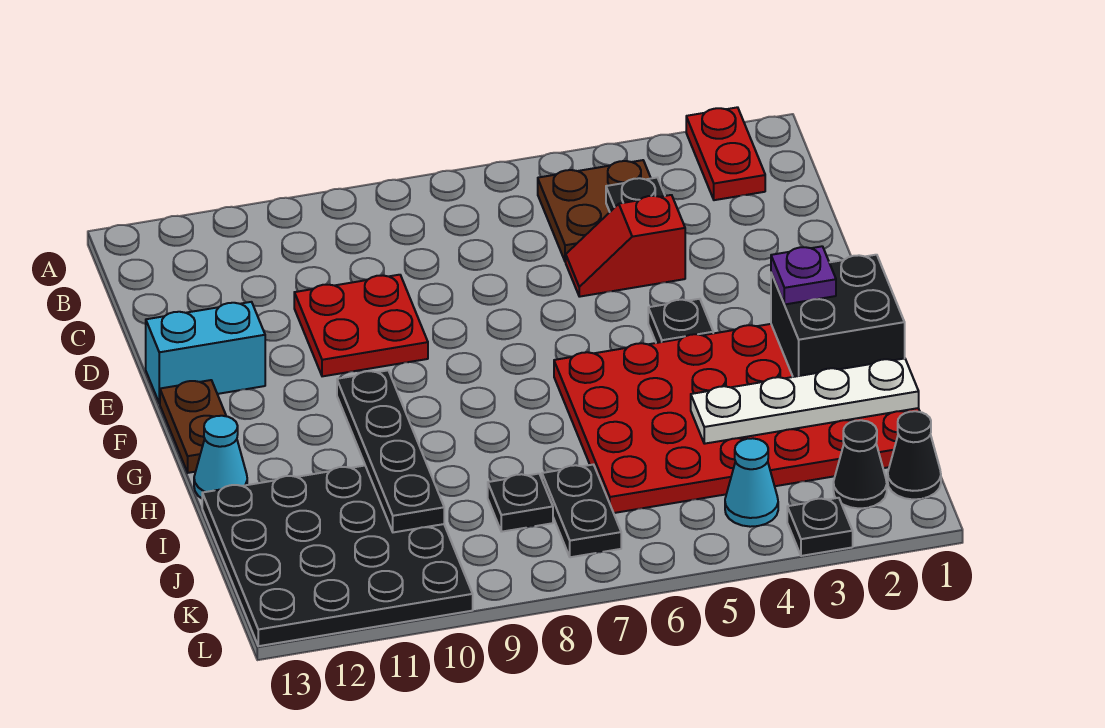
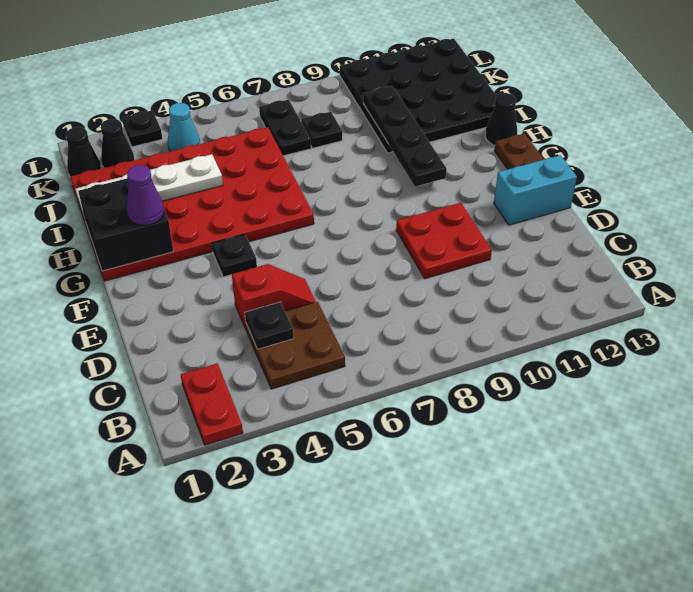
purple 1x1 plate [771,246,836,305] -> purple 1x1 cone [127,165,164,225]
cyan 1x1 cone [194,416,247,498] -> black 1x1 cone [485,93,517,145]

